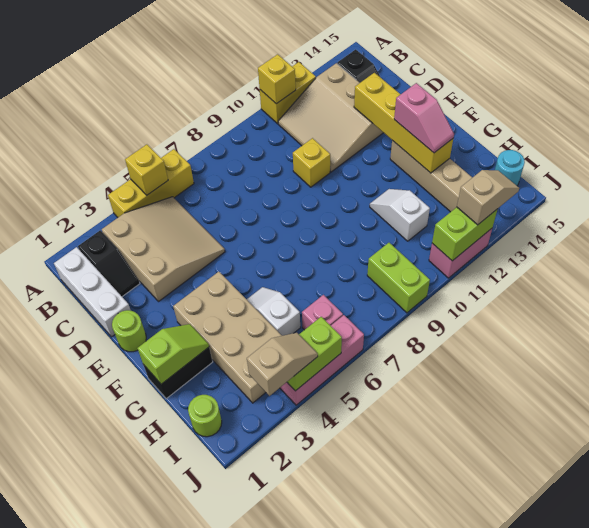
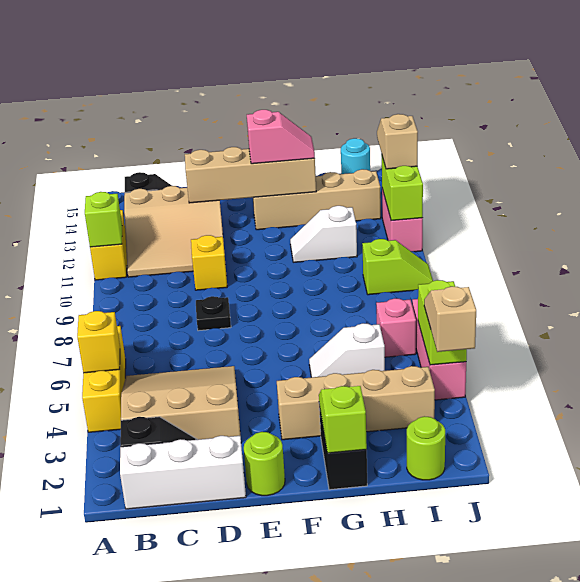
yellow 1x1 brick [258,54,296,104] -> lime 1x1 brick [85,192,122,247]
none -> black 1x1 plate [196,296,231,331]
yellow 1x4 brick [354,73,453,173] -> tan 1x4 brick [185,147,316,203]
tan 2x4 brick [173,272,282,403] -> tan 1x4 brick [277,366,435,440]
lime 1x2 brick [367,243,430,313] -> lime 1x2 slope [362,239,433,295]

